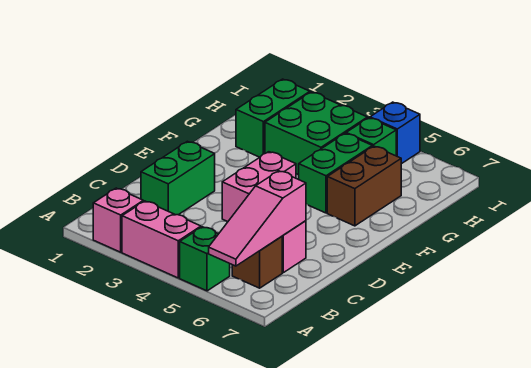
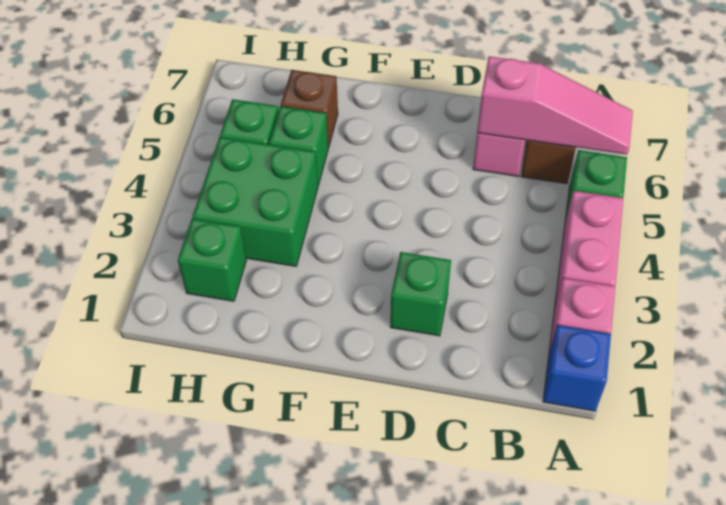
green 1x2 brick [141,141,215,215] -> green 1x1 brick [390,252,451,336]
pink 1x2 brick [222,152,296,222] -> none
green 1x2 brick [299,133,373,213] -> green 1x1 brick [269,106,328,185]
brown 1x2 brick [327,146,401,226] -> brown 1x1 brick [281,70,338,148]
green 1x2 brick [236,79,310,157] -> green 1x1 brick [178,219,246,301]
blue 1x1 brick [370,102,420,164] -> blue 1x1 brick moved to [543,325,611,411]

